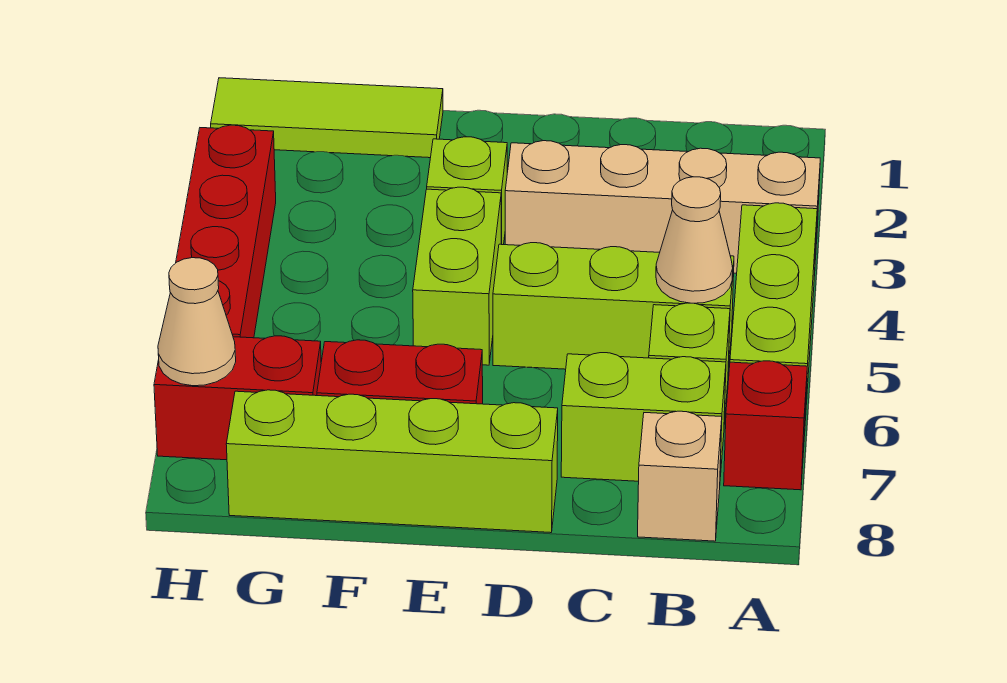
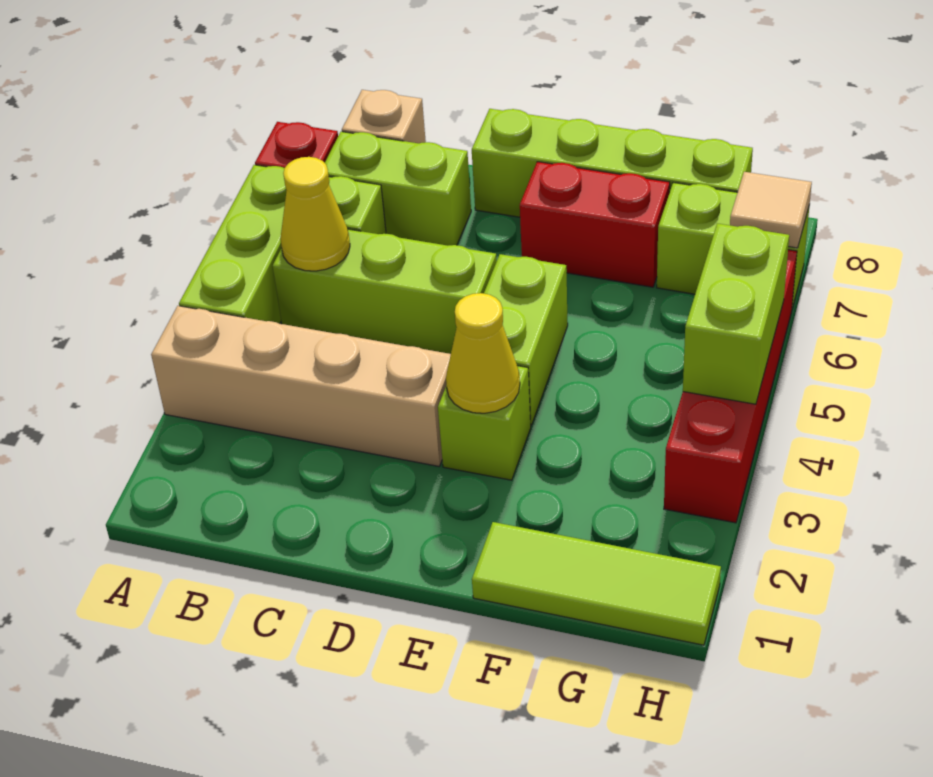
tan 1x1 cone [656,177,733,303] -> yellow 1x1 cone [280,157,350,271]
none -> yellow 1x1 cone [446,293,520,413]
red 1x2 brick [154,336,321,460] -> lime 1x2 brick [657,183,810,308]
none -> lime 1x2 brick [683,223,789,404]
tan 1x1 cone [158,258,236,386] -> tan 1x1 tile [730,172,812,248]

